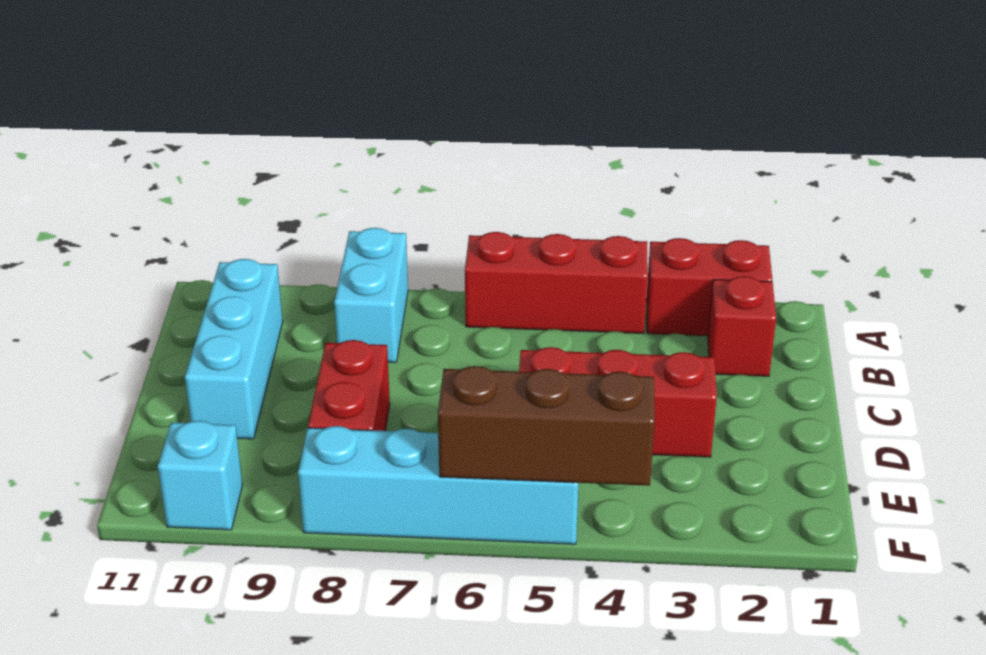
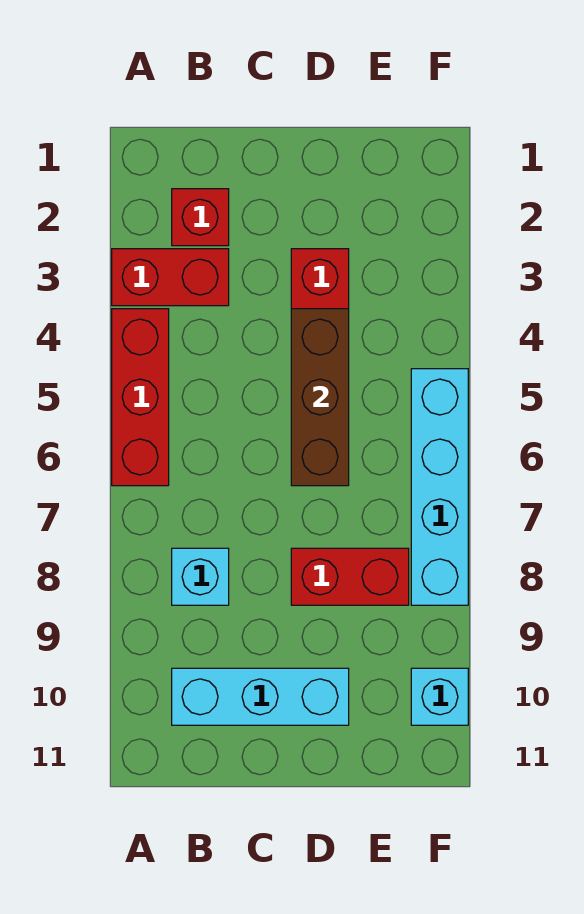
red 1x2 brick [646,238,772,336] -> red 1x2 brick turned to [112,249,229,306]
cyan 1x2 brick [334,228,408,362] -> cyan 1x1 brick [172,548,229,605]
brown 1x3 brick [438,366,655,486] -> brown 1x3 brick moved to [291,309,349,486]

